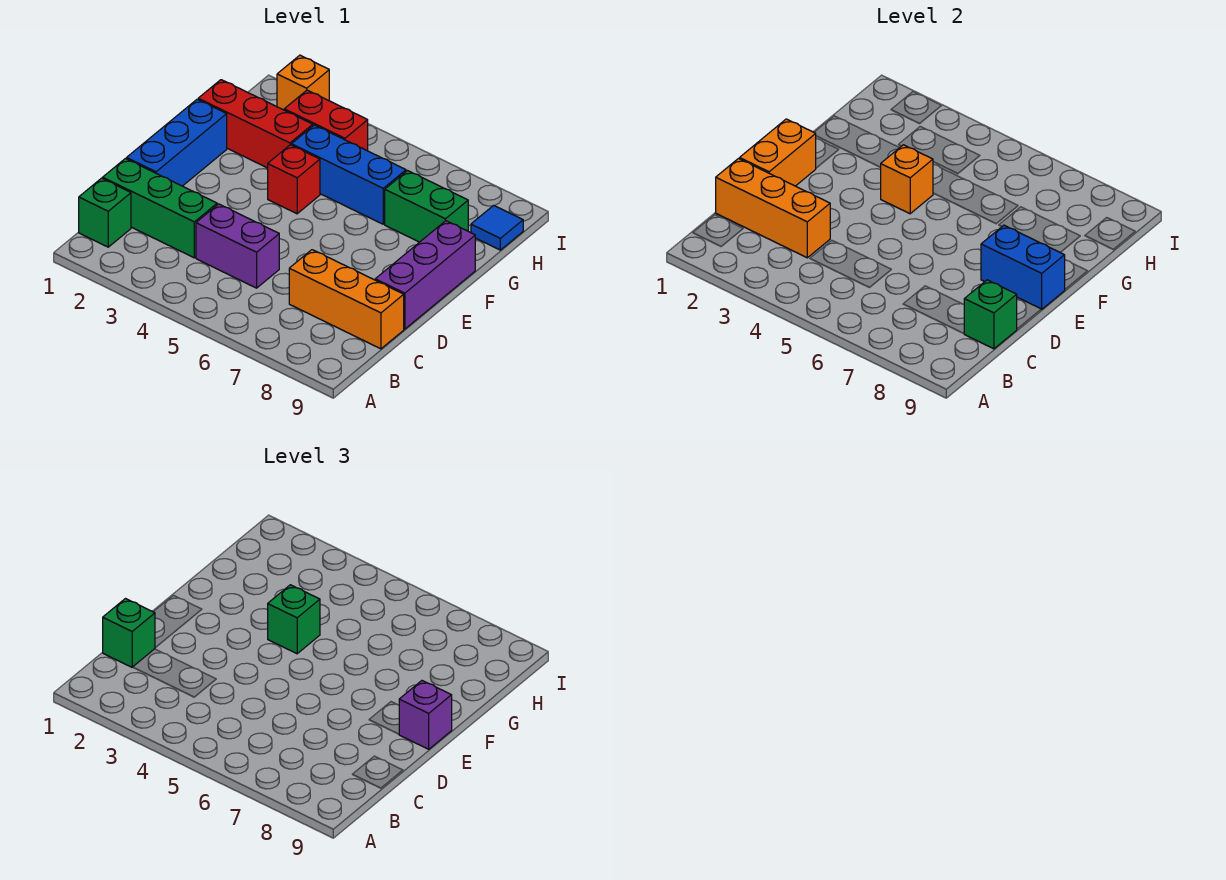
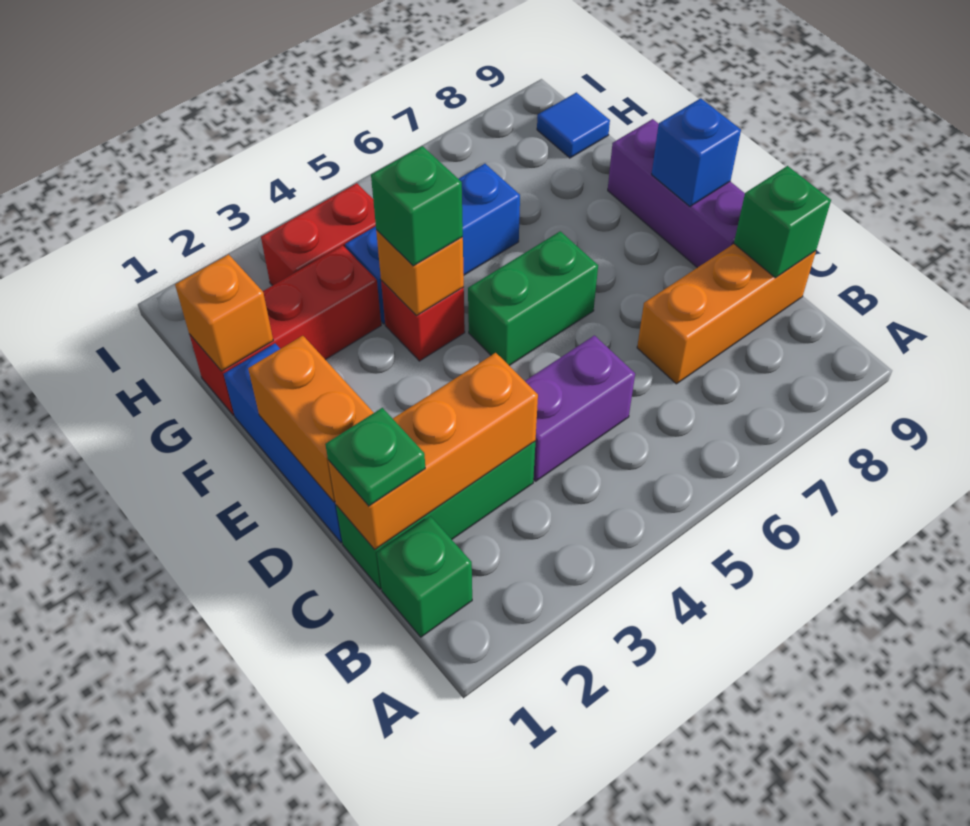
green 1x1 brick [103,599,155,667] -> green 1x1 plate [325,408,425,506]
blue 1x2 brick [981,225,1065,309] -> blue 1x1 brick [652,98,741,206]
purple 1x1 brick [399,681,452,749] -> none
green 1x2 brick [385,171,468,242] -> green 1x2 brick moved to [468,231,598,366]
orange 1x1 brick [277,55,329,110] -> orange 1x1 brick moved to [175,254,273,371]

